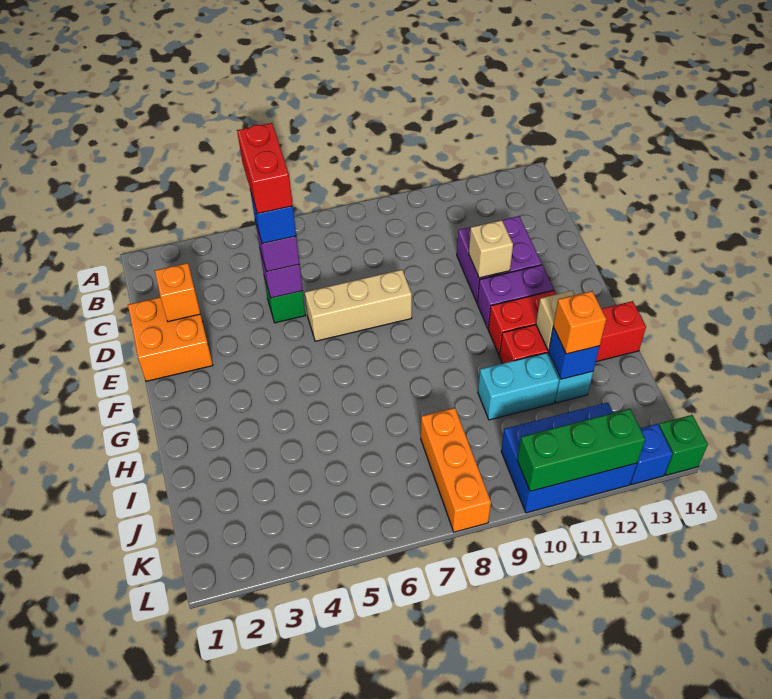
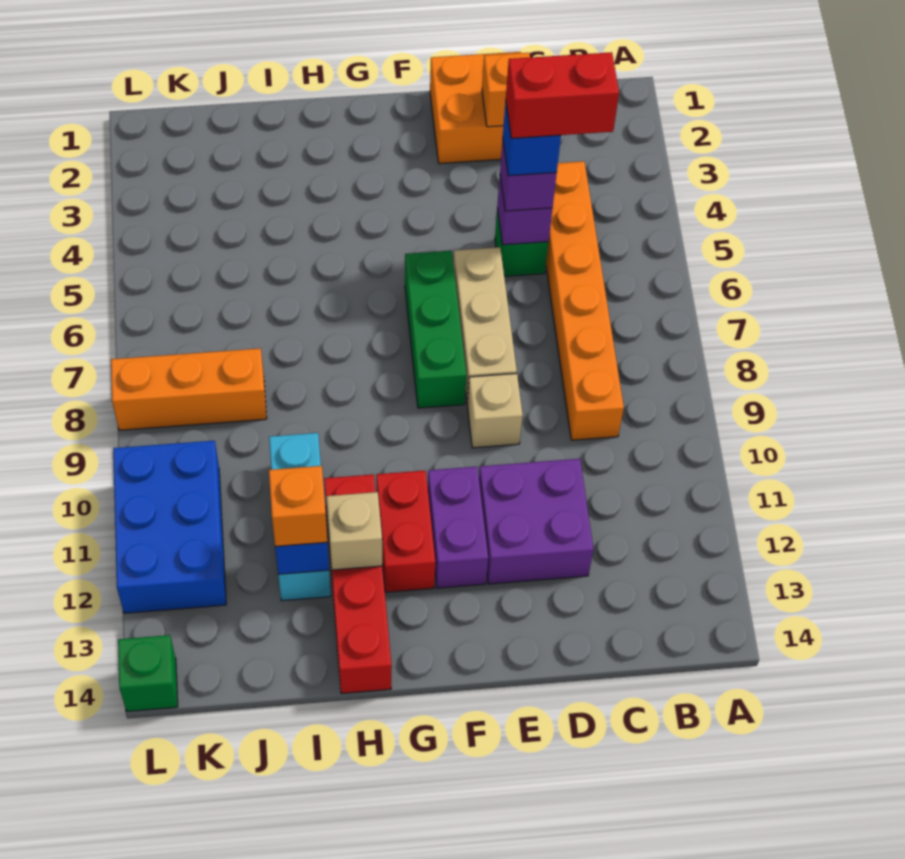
none -> orange 1x6 brick [546,161,624,440]
tan 1x1 brick [469,220,513,278] -> tan 1x1 brick moved to [467,373,523,448]
green 1x3 brick [517,409,645,491] -> green 1x3 brick moved to [405,251,466,408]
blue 1x1 brick [631,424,673,485] -> none

